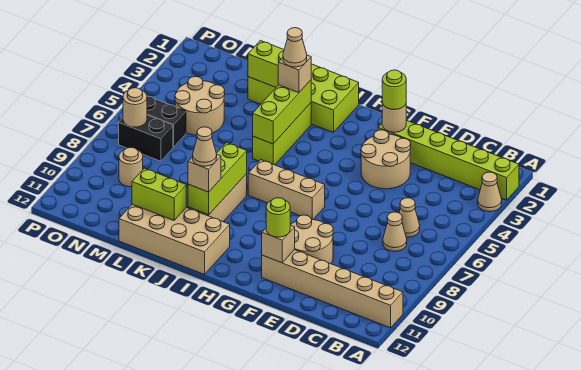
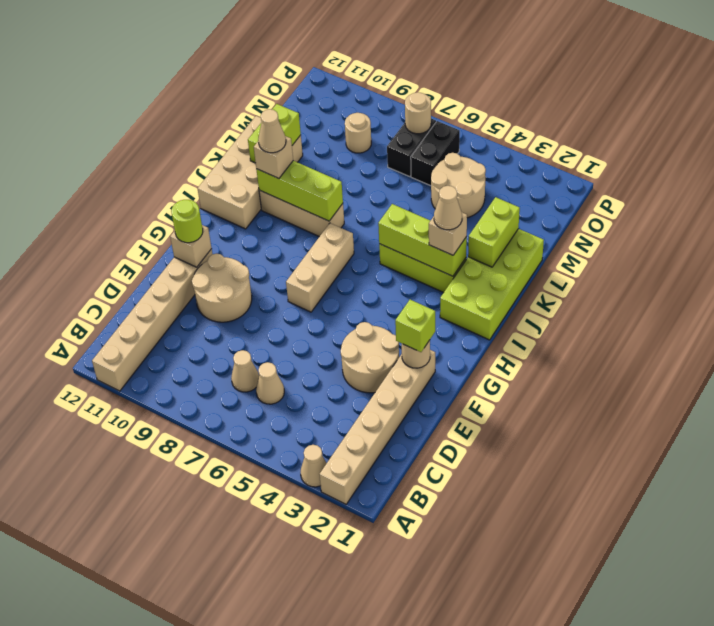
lime 1x6 brick [378,120,519,200] -> tan 1x6 brick [320,350,435,504]
lime 1x1 round brick [382,70,406,109] -> lime 1x1 brick [395,300,435,352]

